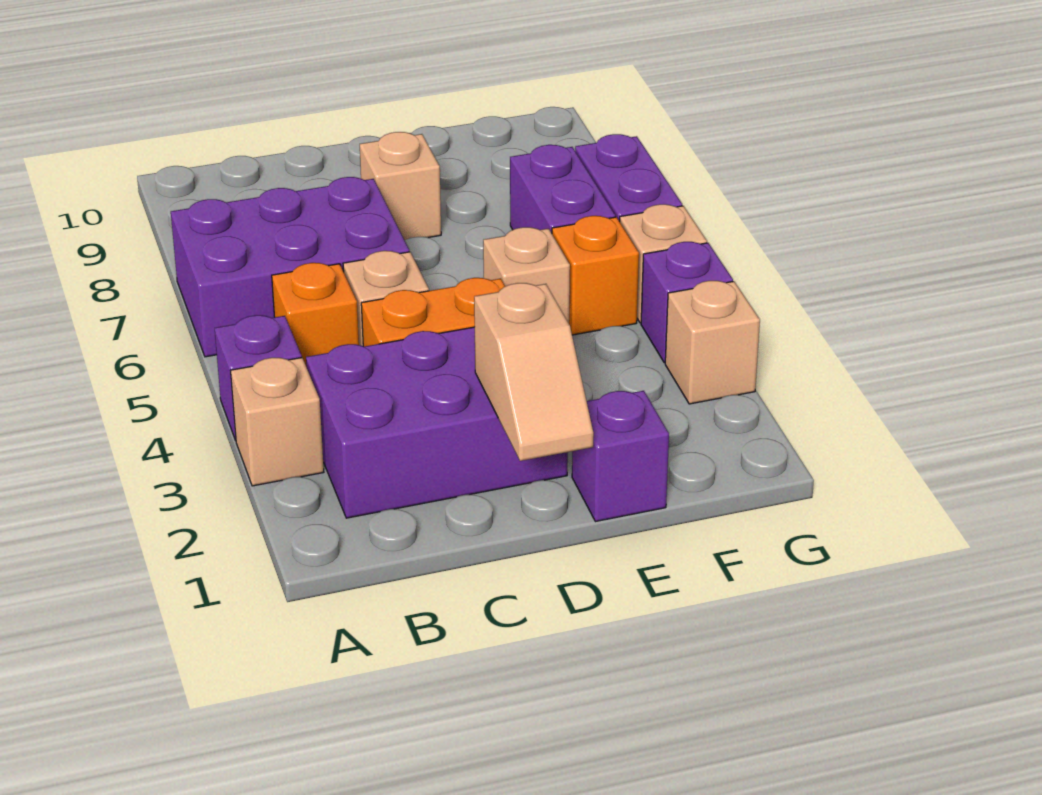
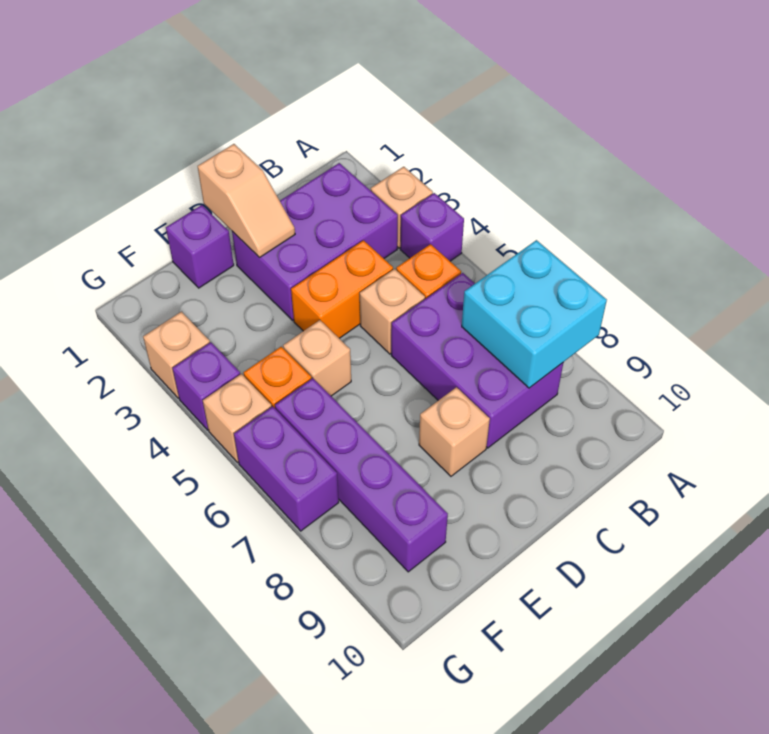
purple 2x3 brick [171,177,409,357] -> purple 2x3 brick turned to [391,273,563,448]
none -> cyan 2x2 brick [462,240,607,388]
tan 1x2 slope [474,283,594,461] -> tan 1x2 slope turned to [198,144,295,258]
purple 1x2 brick [510,145,615,233] -> purple 1x4 brick [275,378,448,572]

